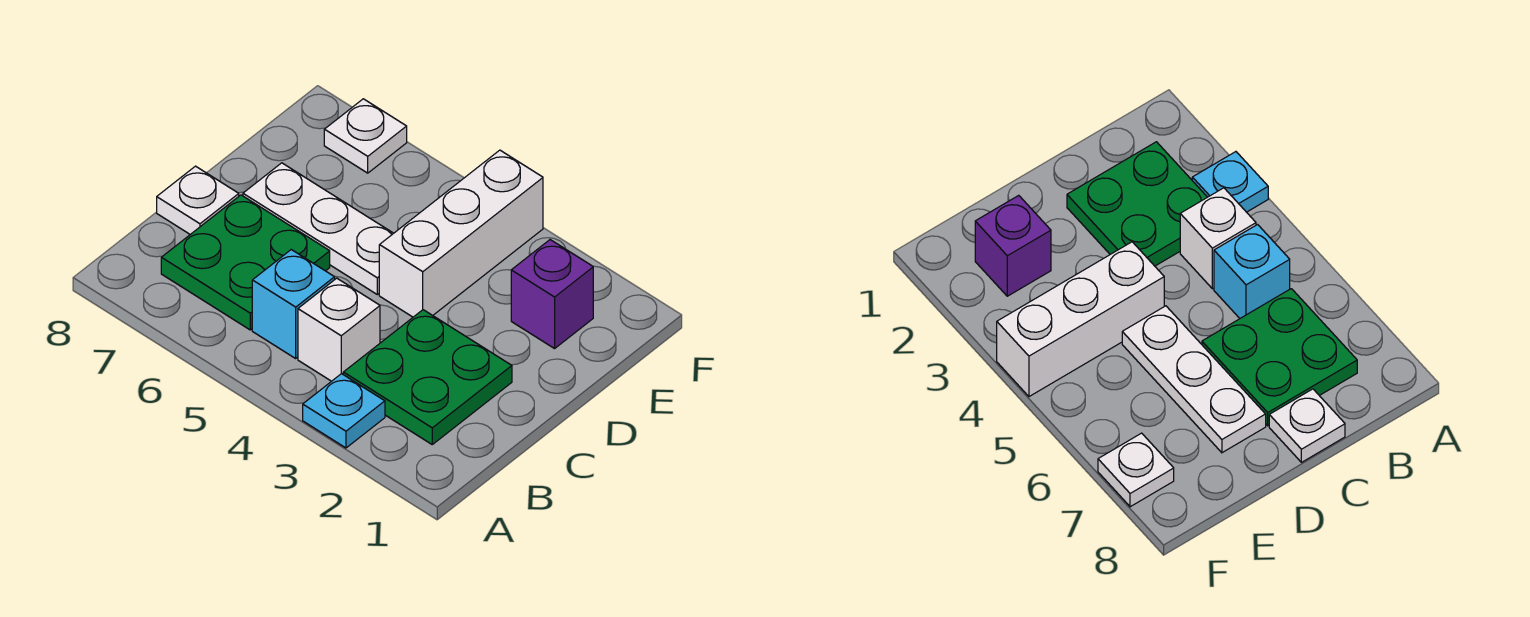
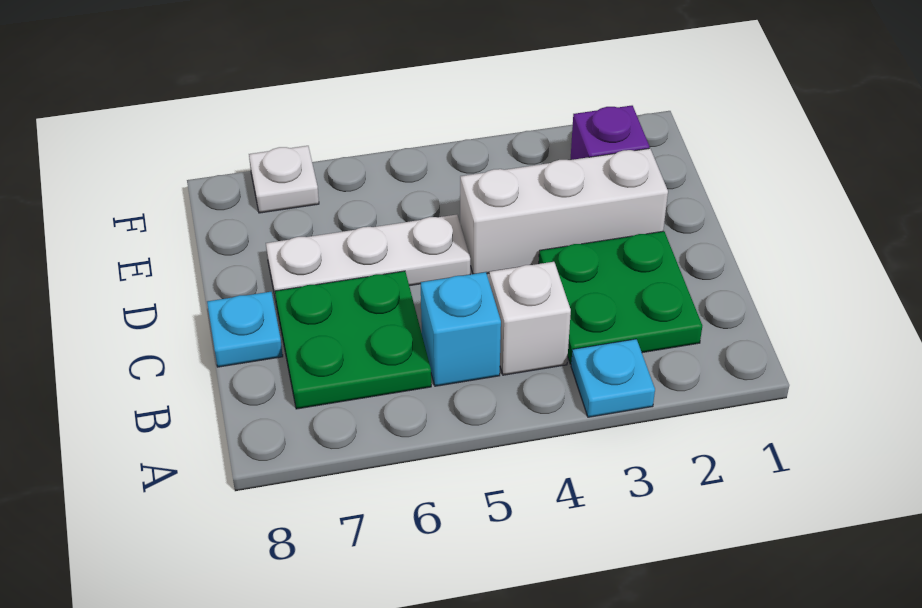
white 1x1 plate [157,166,239,234] -> cyan 1x1 plate [207,292,283,367]
white 1x3 brick [379,150,543,317] -> white 1x3 brick turned to [460,148,668,274]

